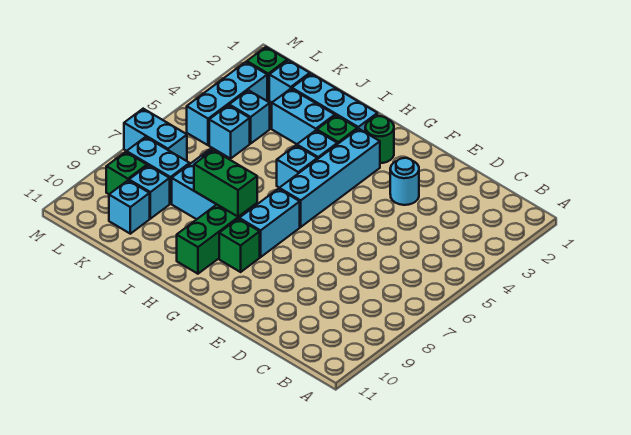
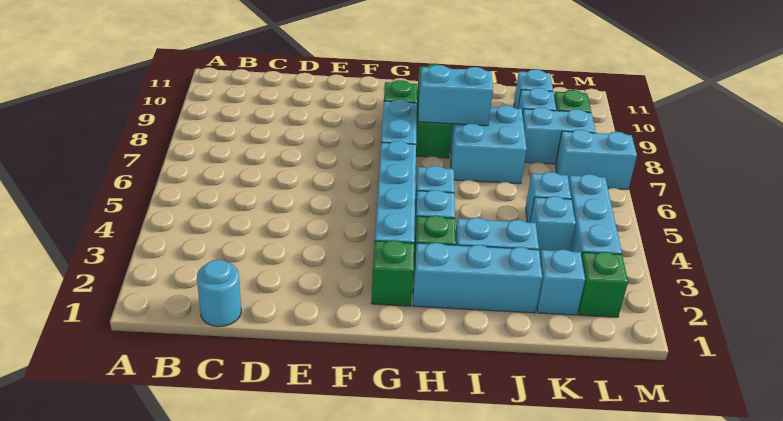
cyan 1x1 round brick [390,158,419,205] -> cyan 1x1 round brick moved to [197,260,241,327]
green 1x1 round brick [365,116,394,163] -> green 1x1 brick [371,240,414,306]
green 1x2 brick [194,150,257,217] -> cyan 1x2 brick [418,65,493,126]

